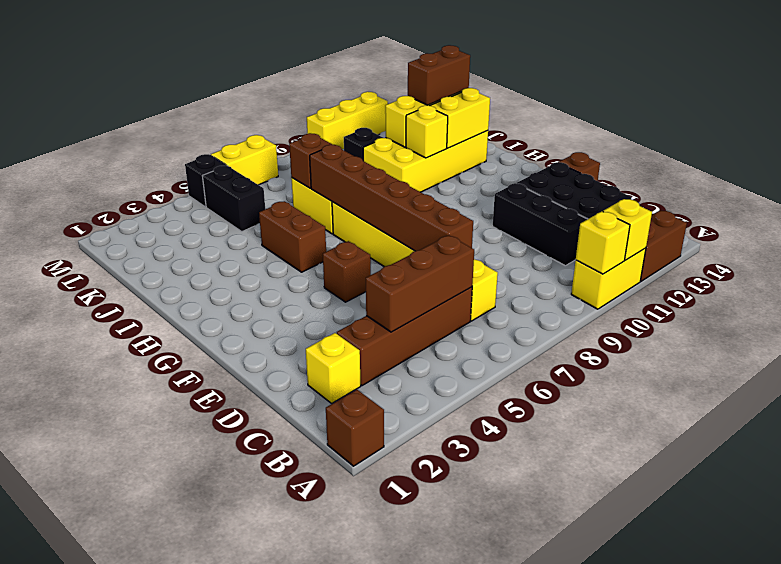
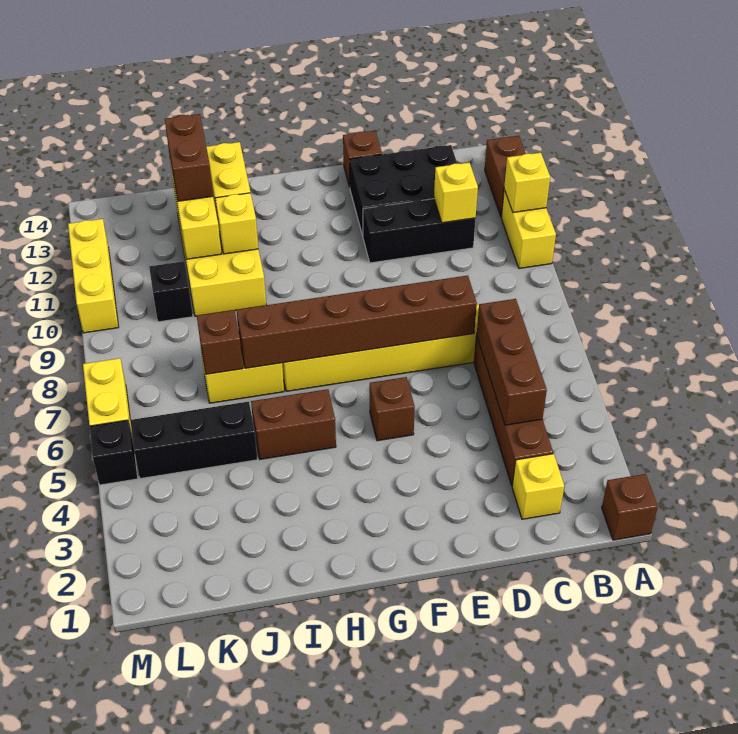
yellow 1x1 brick [576,211,630,274] -> yellow 1x1 brick moved to [434,163,478,223]
black 1x2 brick [203,166,265,231] -> black 1x3 brick [130,402,257,479]

